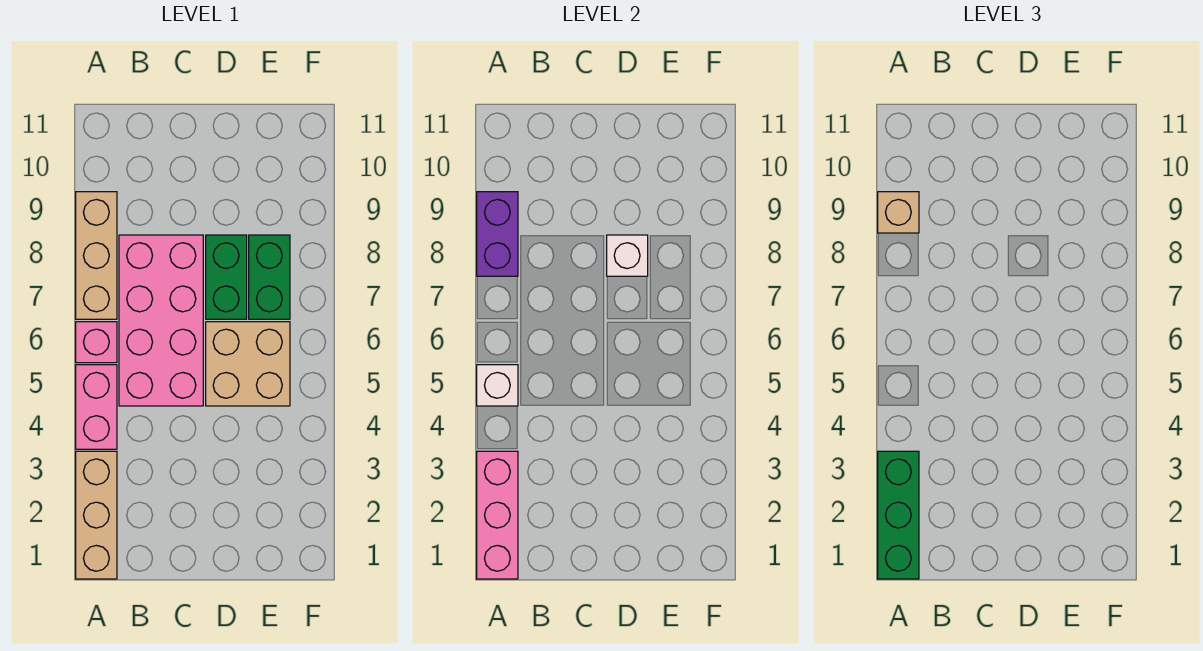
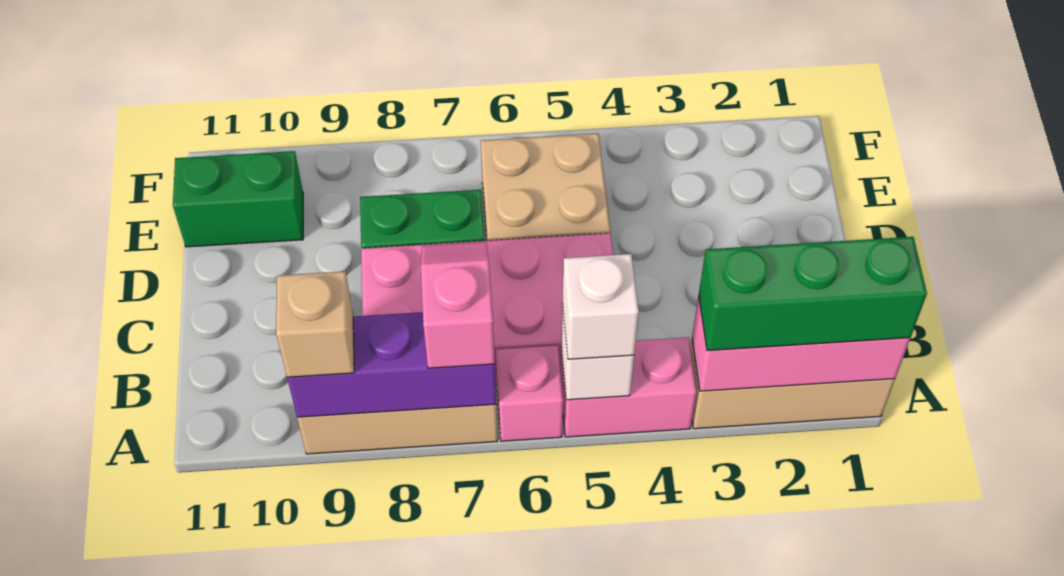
none -> pink 1x2 slope [421,242,495,368]
purple 1x2 brick [477,192,518,276] -> purple 1x3 brick [287,312,496,418]
white 1x1 brick [607,235,648,276] -> white 1x1 brick moved to [562,254,639,359]
green 1x2 brick [249,235,290,319] -> green 1x2 brick moved to [173,151,303,247]

